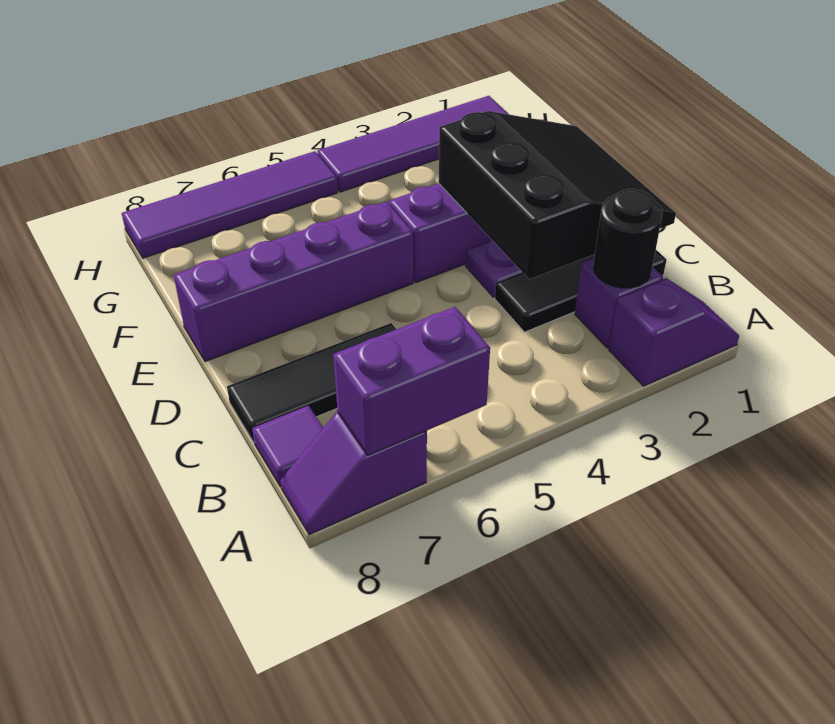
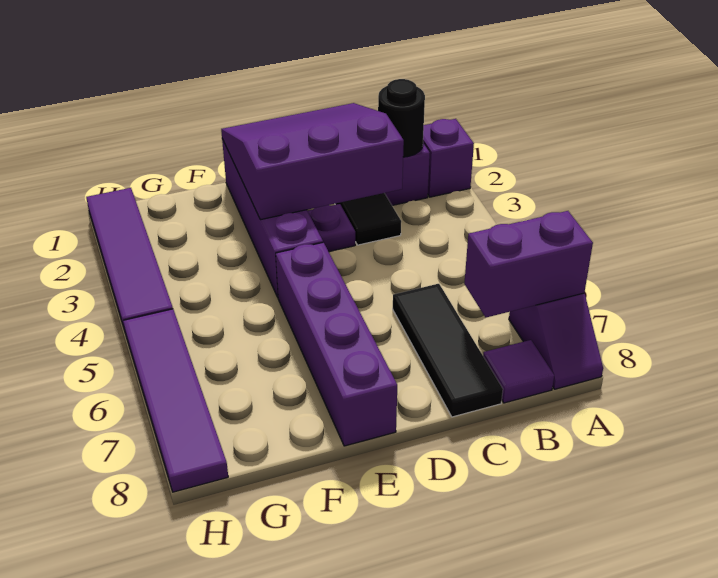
purple 1x2 brick [333,307,490,455] -> purple 1x2 brick turned to [464,211,593,317]
black 3x3 slope [439,111,676,279] -> purple 3x3 slope [221,103,404,220]

